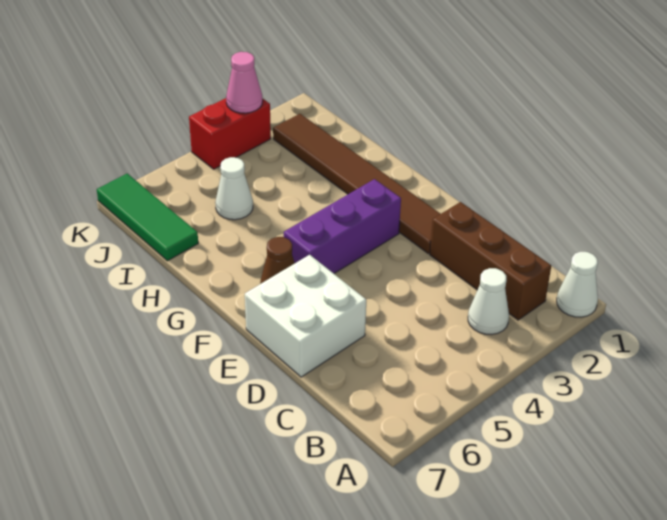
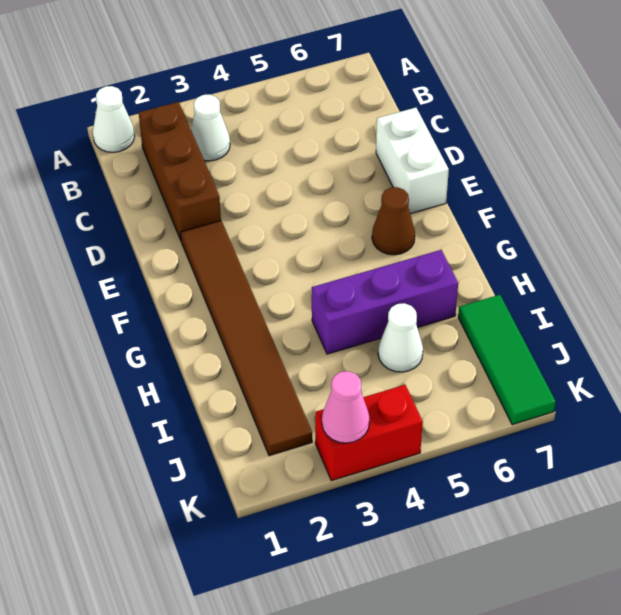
white 2x2 brick [245,255,366,377] -> white 1x2 brick [376,108,449,214]
purple 1x3 brick [284,179,401,273] -> purple 1x3 brick moved to [312,250,458,354]

